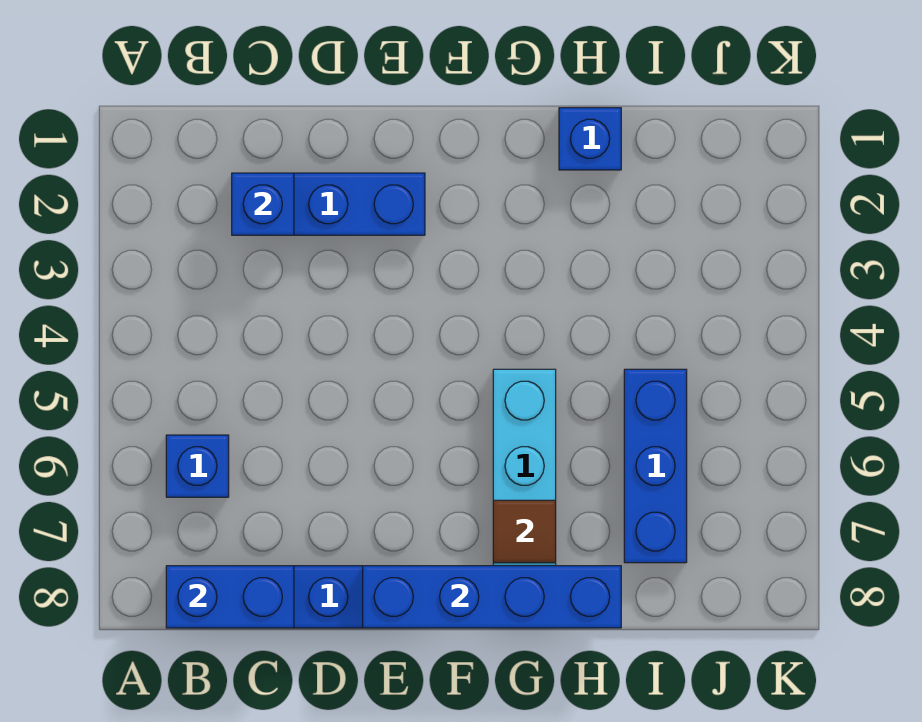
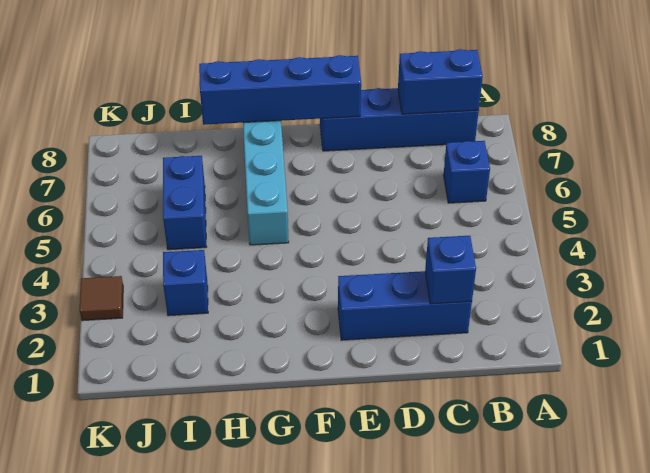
brown 1x1 tile [493,500,556,563] -> brown 1x1 tile moved to [80,276,123,321]
blue 1x1 brick [559,108,621,170] -> blue 1x1 brick moved to [163,250,208,316]
blue 1x3 brick [624,369,687,563] -> blue 1x2 brick [163,156,206,250]

